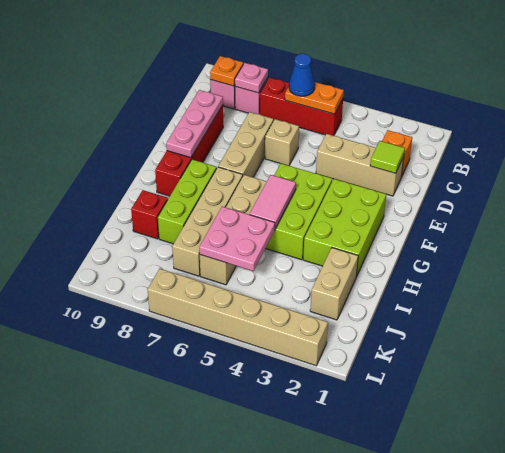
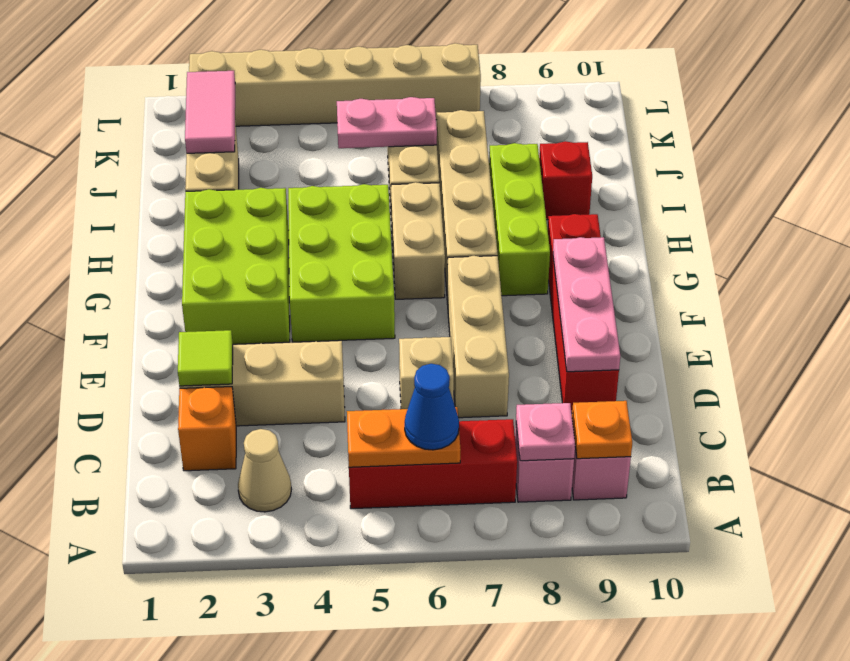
none -> tan 1x1 cone [238,429,291,512]
pink 1x2 tile [250,175,296,229] -> pink 1x2 tile moved to [185,71,235,153]
pink 2x2 plate [199,207,275,271] -> pink 1x2 plate [337,97,437,148]

